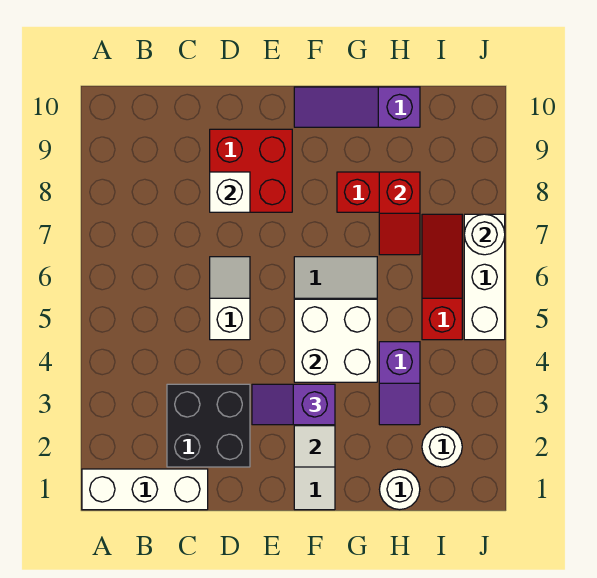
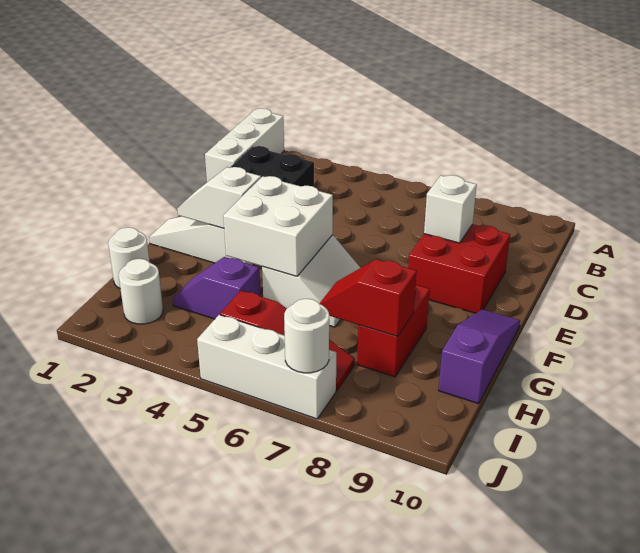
white 1x2 slope [210,257,250,340] -> none
purple 1x2 slope [252,384,335,425] -> none

